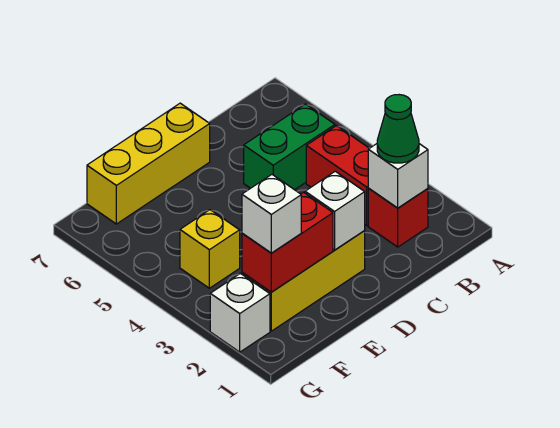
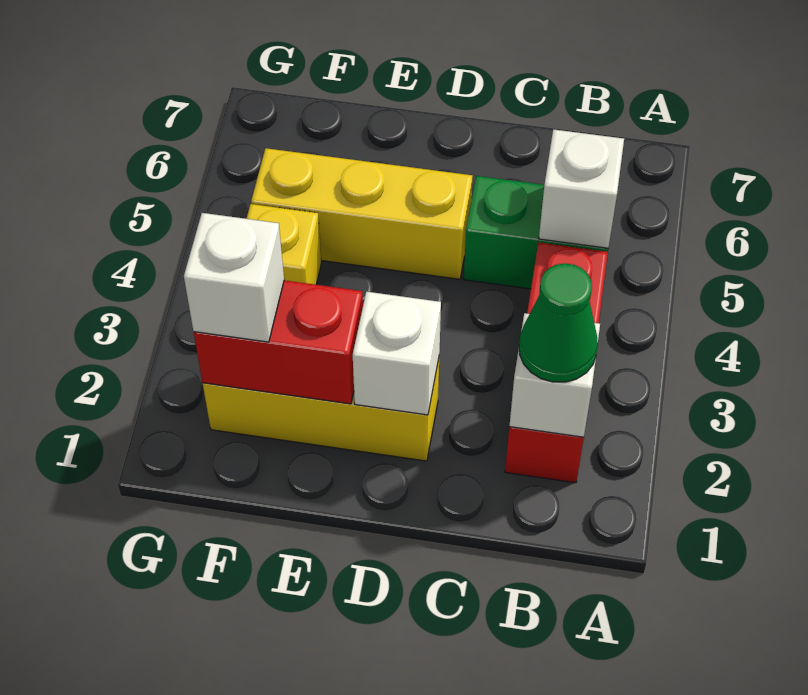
yellow 1x3 brick [87,103,210,224] -> yellow 1x3 brick moved to [251,148,472,279]
white 1x1 brick [210,273,270,352] -> white 1x1 brick moved to [539,129,624,248]

